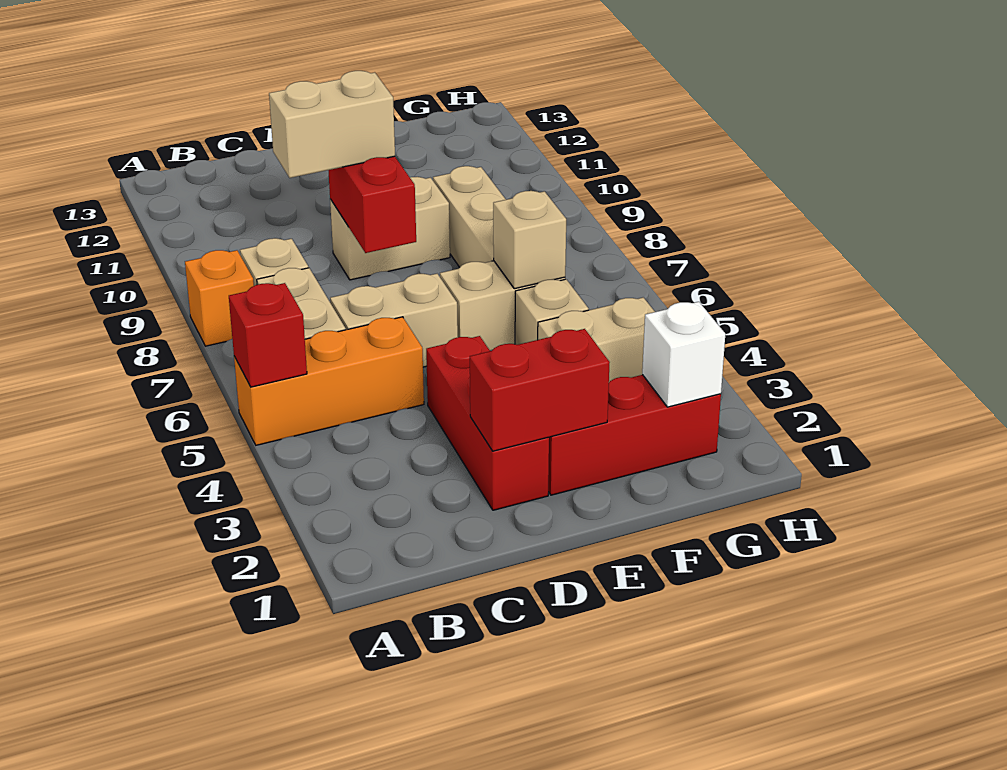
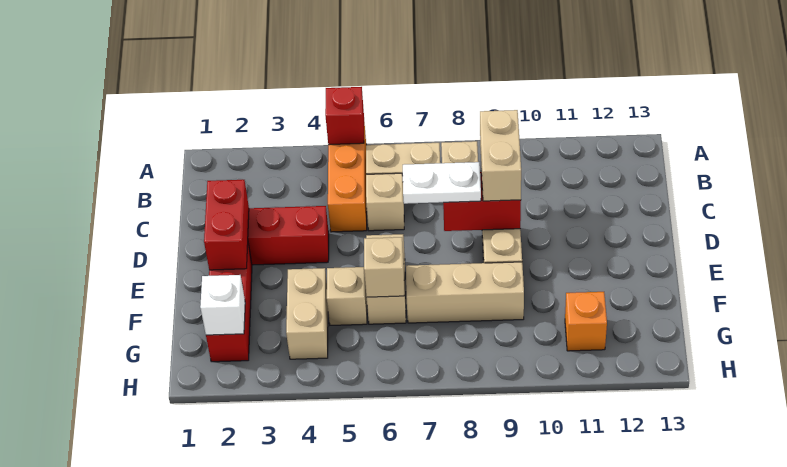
orange 1x1 brick [185,250,254,346] -> orange 1x1 brick moved to [565,292,607,351]
tan 1x2 brick [330,274,458,367] -> tan 1x1 brick [366,173,404,231]
none -> white 1x2 plate [403,162,481,204]

